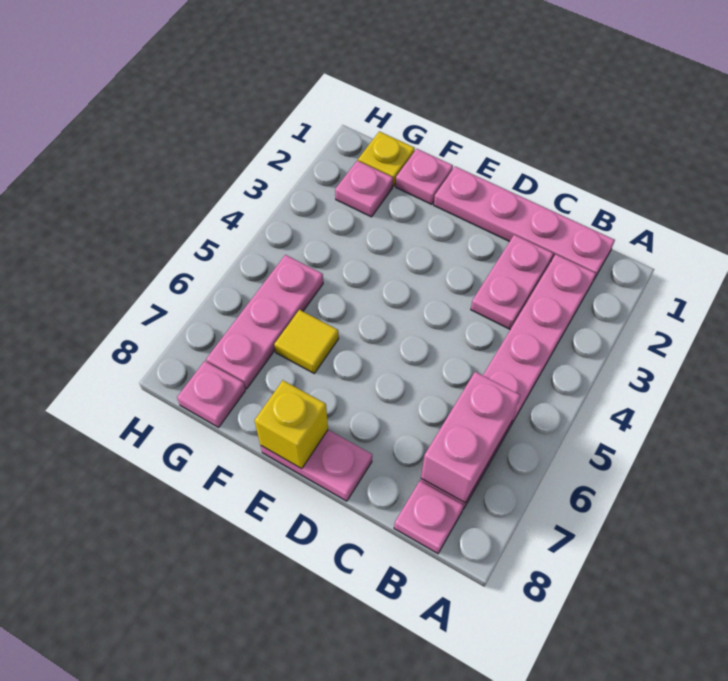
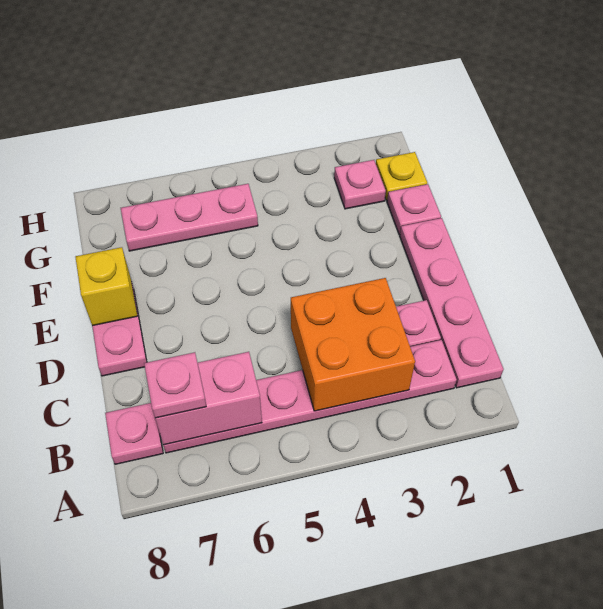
none -> orange 2x2 brick [291,278,415,411]
yellow 1x1 tile [274,310,339,373] -> none
pink 1x1 plate [177,361,245,427] -> pink 1x1 plate moved to [144,352,206,418]

